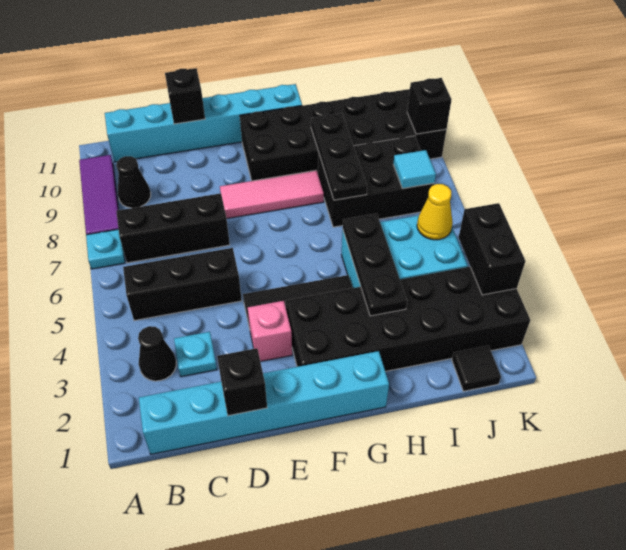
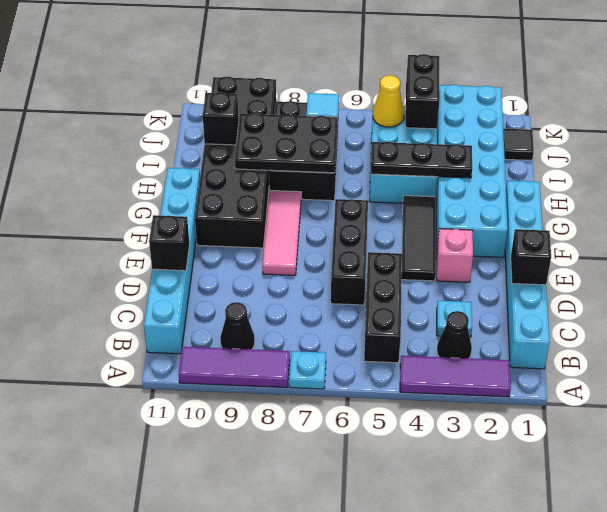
none -> purple 1x3 tile [400,356,511,397]
black 1x3 brick [116,193,230,263] -> black 1x3 brick moved to [331,199,368,305]
black 2x6 brick [286,267,530,371] -> cyan 2x6 brick [436,85,508,257]
black 1x3 plate [311,113,367,200] -> black 2x3 plate [235,113,338,173]
black 1x2 brick [459,203,525,295] -> black 1x2 brick turned to [405,54,440,129]
black 1x1 brick [407,78,451,134] -> black 1x1 brick moved to [203,92,239,145]

